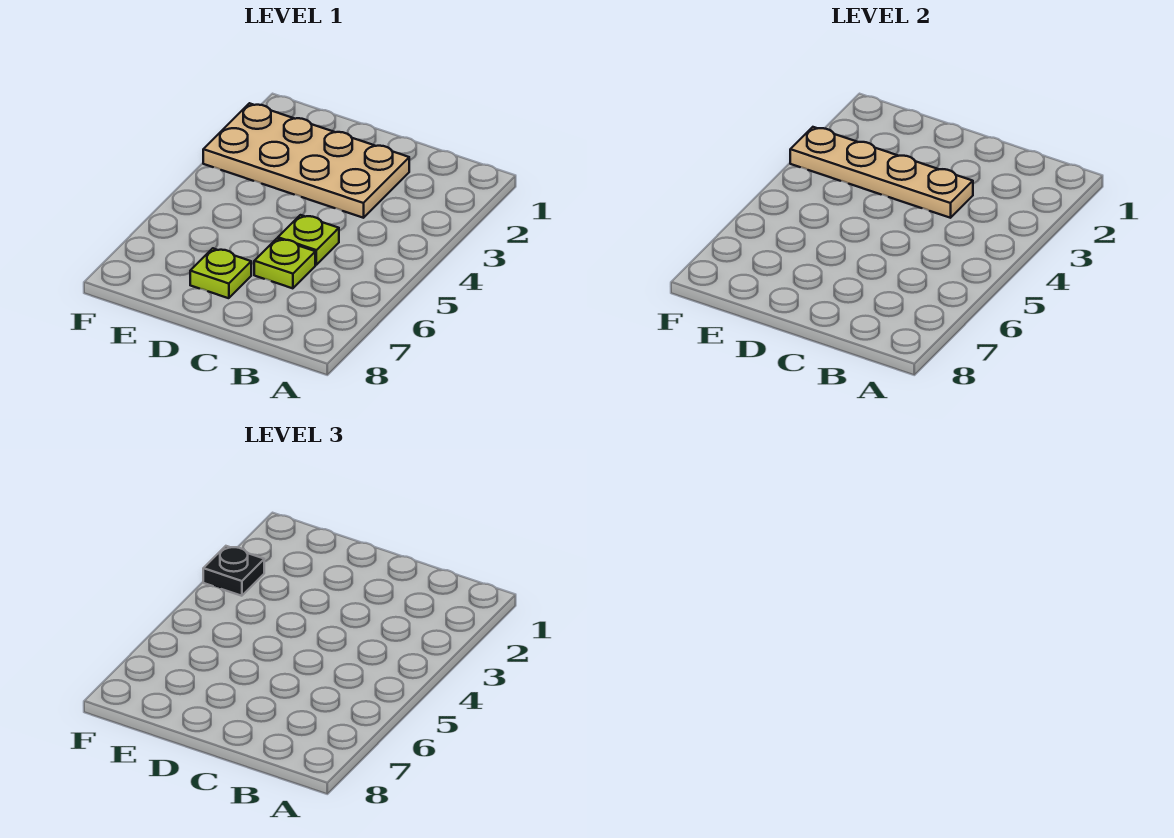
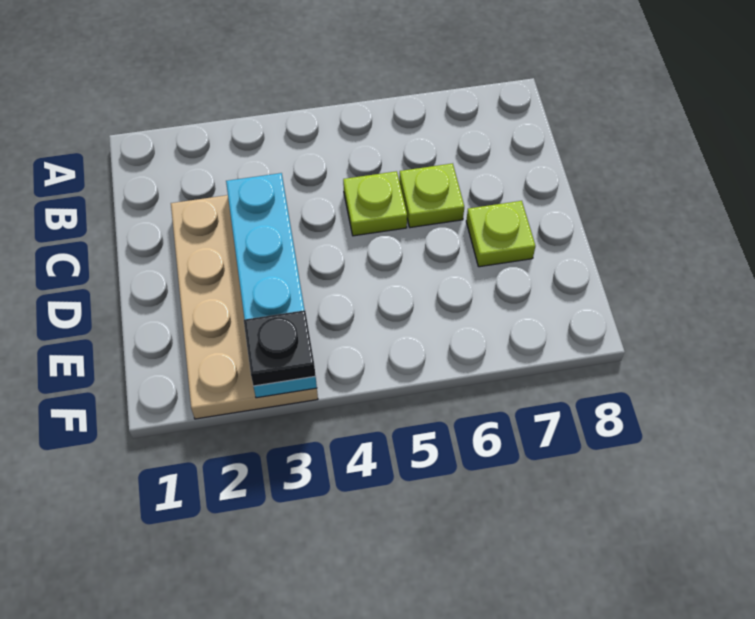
tan 1x4 plate [790,127,973,218] -> cyan 1x4 plate [226,173,317,398]

